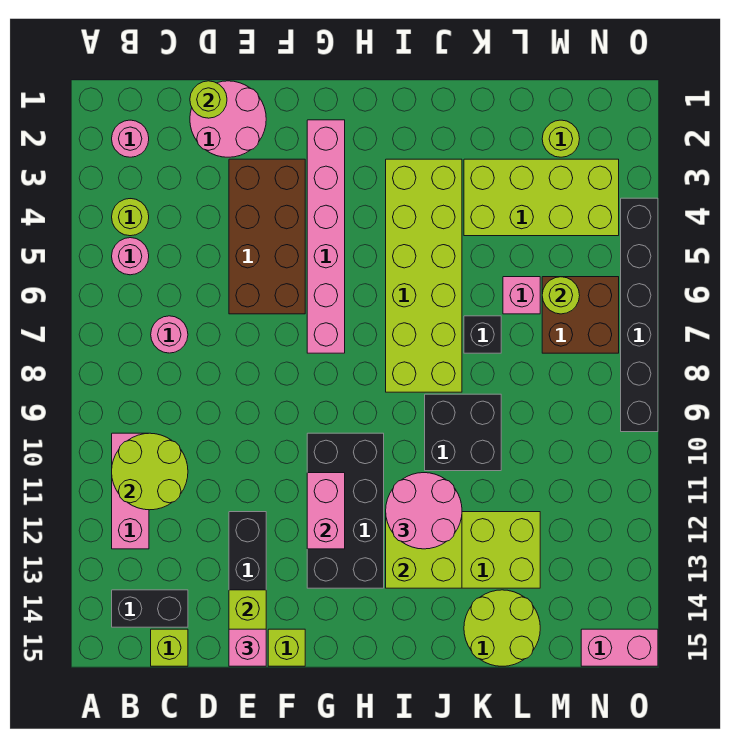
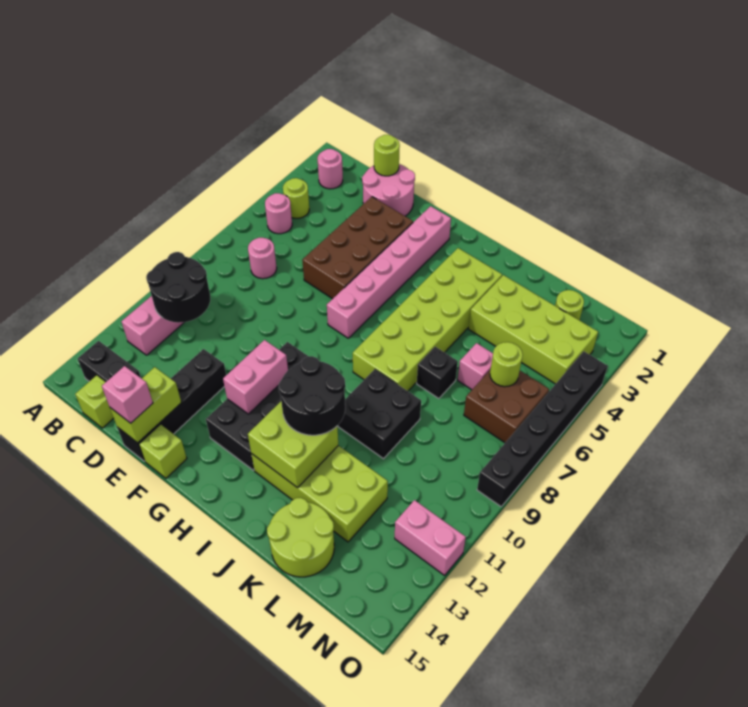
lime 2x2 round brick [112,433,188,510] -> black 2x2 round brick [146,252,210,323]
pink 2x2 round brick [386,473,462,549] -> black 2x2 round brick [279,356,345,435]
pink 1x2 brick [581,629,658,666] -> pink 1x2 brick moved to [395,500,466,575]

